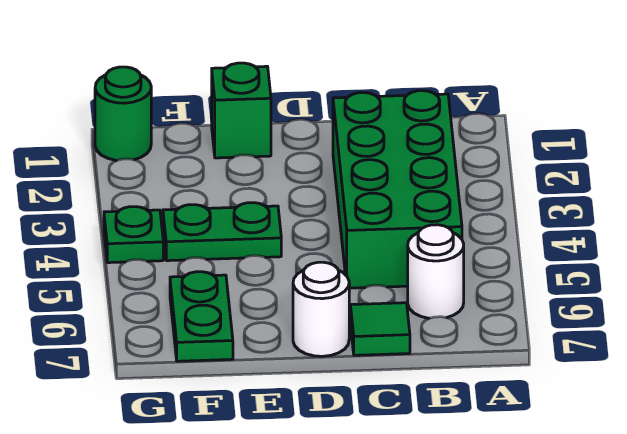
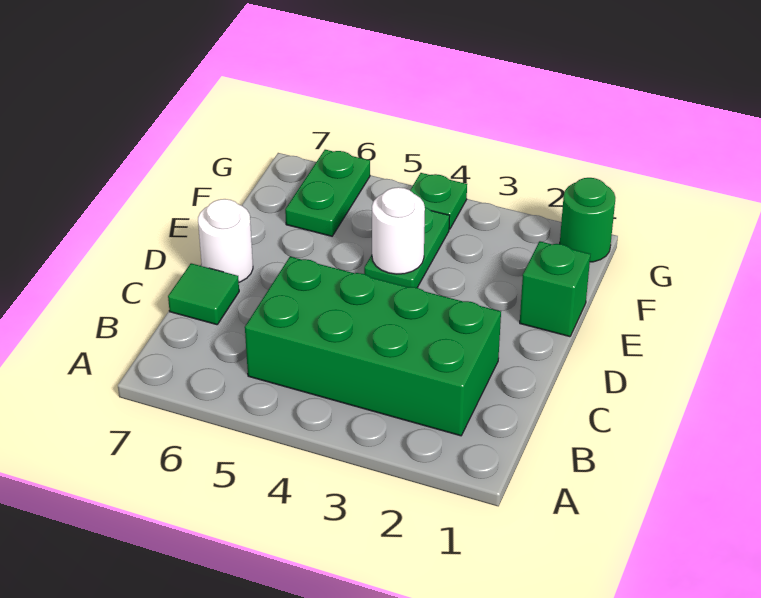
white 1x1 round brick [408,225,464,318] -> white 1x1 round brick moved to [372,187,425,274]
green 1x2 plate [170,272,233,361] -> green 1x2 plate turned to [285,150,370,236]

